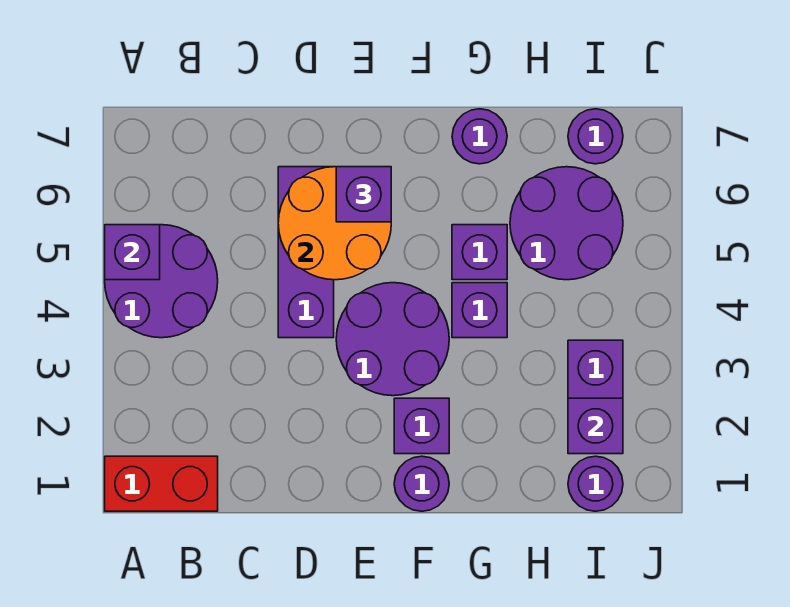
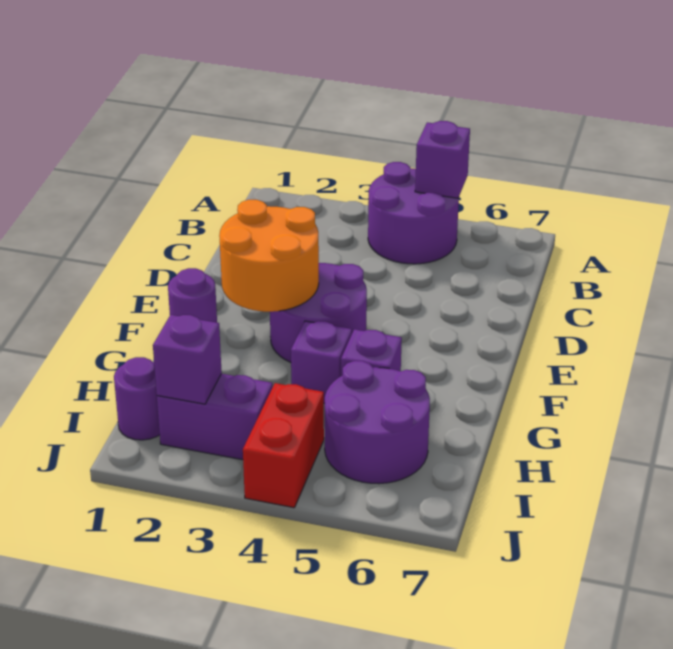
red 1x2 brick [105,456,218,511] -> red 1x2 brick moved to [243,383,324,508]
purple 1x3 brick [278,167,334,338] -> none
orange 2x2 round brick [278,167,391,280] -> orange 2x2 round brick moved to [219,200,319,312]
purple 1x1 brick [336,167,391,222] -> none
purple 1x1 brick [394,398,449,454] -> none
purple 1x1 round brick [452,109,507,164] -> none
purple 1x1 round brick [568,109,623,164] -> none

